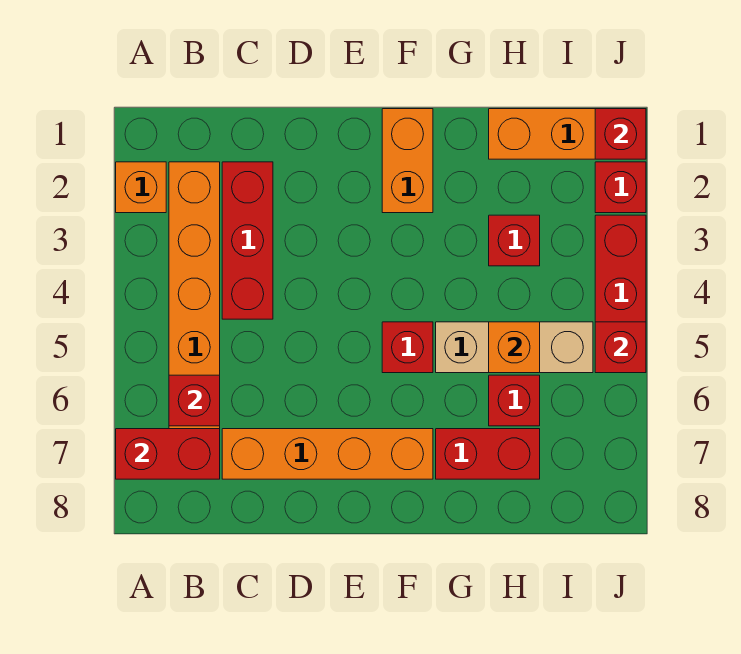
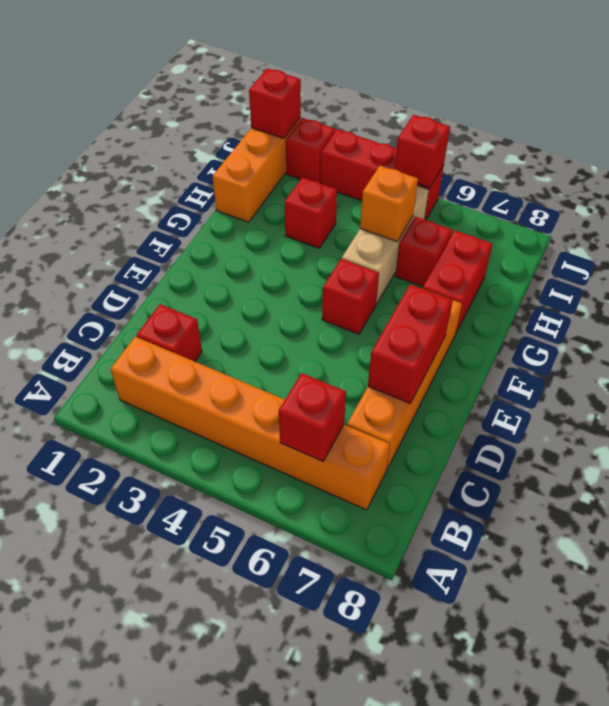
orange 1x1 brick [116,162,166,213] -> none
red 1x2 brick [116,429,220,479] -> red 1x2 brick moved to [368,284,453,404]
red 1x3 brick [222,162,273,319] -> red 1x1 brick [137,304,202,361]
orange 1x2 brick [382,109,433,213] -> none

